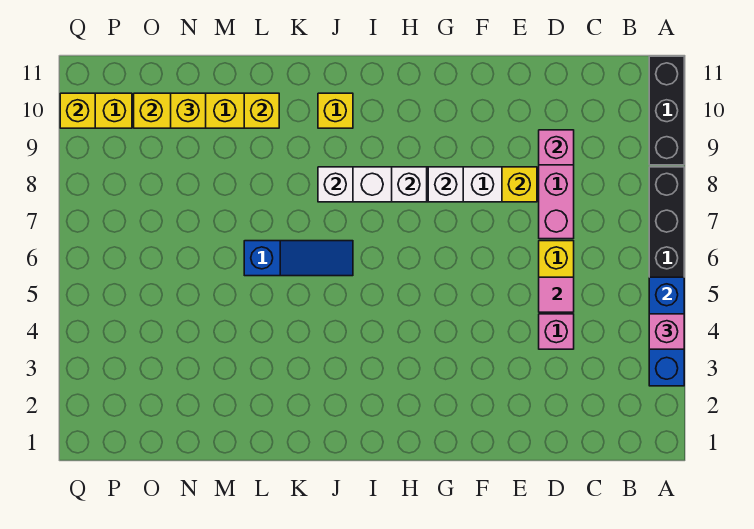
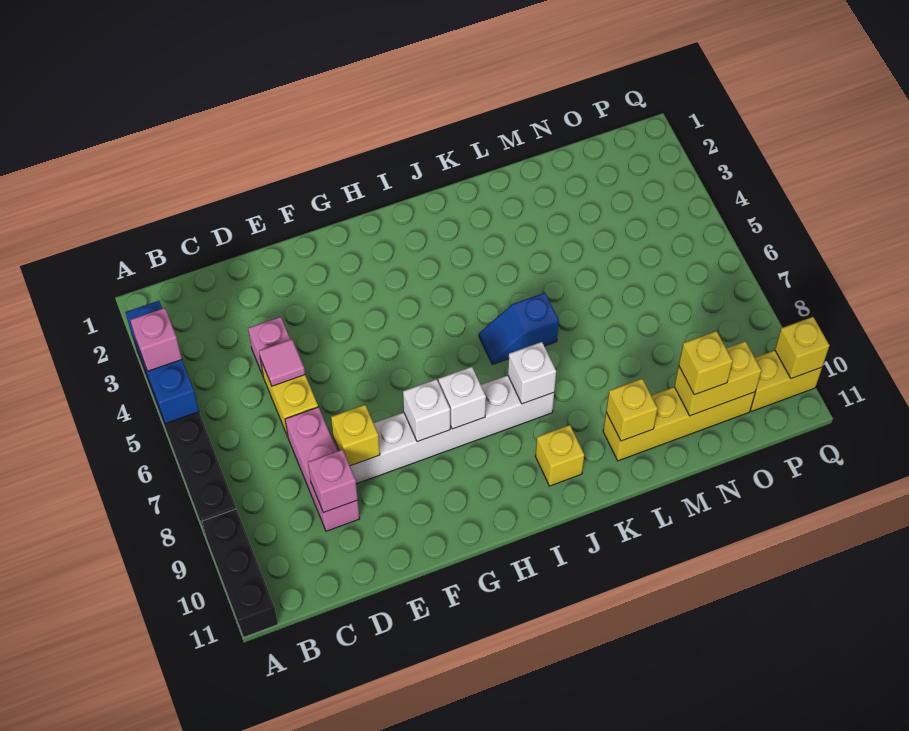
blue 1x3 slope [244,241,353,276] -> blue 1x2 slope [479,293,559,364]

